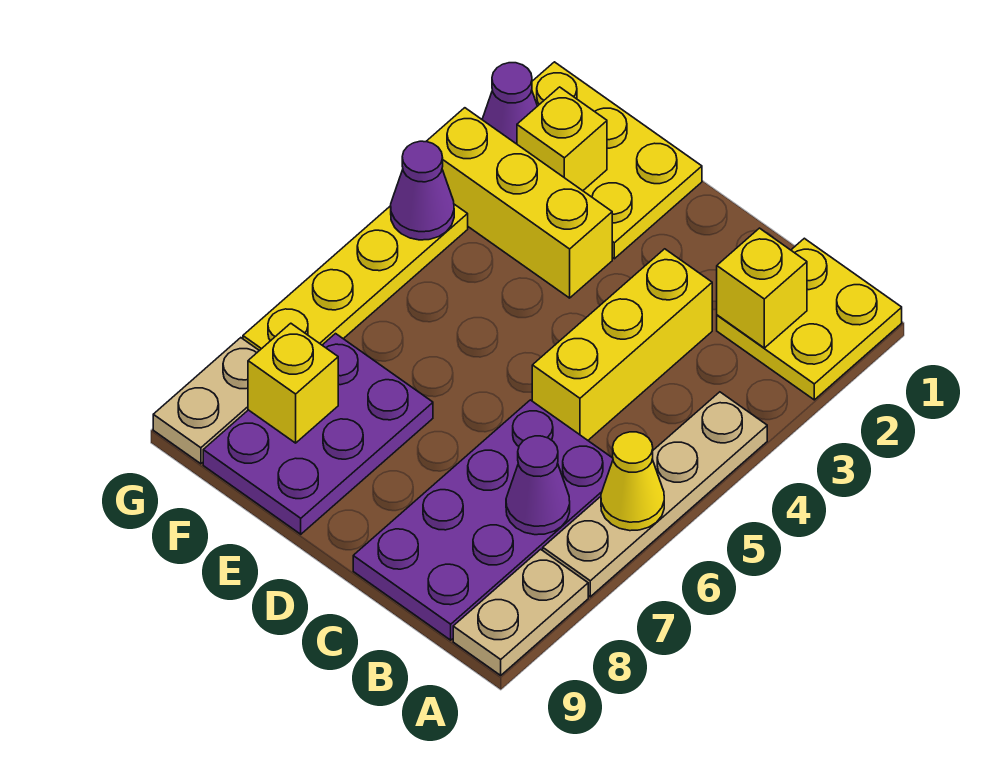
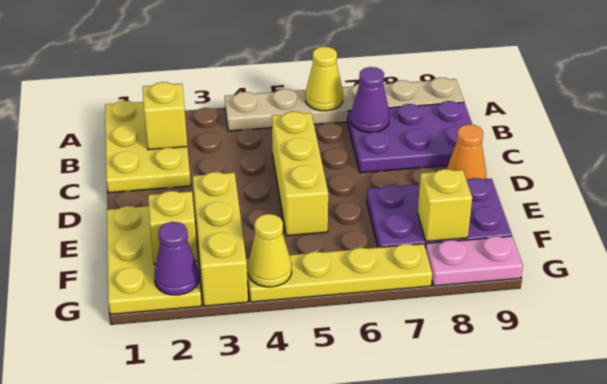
yellow 2x2 plate [717,238,902,400] -> yellow 2x3 plate [105,101,191,193]
purple 2x4 plate [353,400,613,640] -> purple 2x3 plate [348,101,472,173]
yellow 1x3 brick [532,249,712,440] -> yellow 1x3 brick turned to [272,111,328,236]
none -> orange 1x1 cone [447,124,486,180]
purple 1x1 cone [391,141,454,240] -> yellow 1x1 cone [248,214,292,287]
tan 1x2 plate [153,338,259,464] -> pink 1x2 plate [426,236,523,286]

